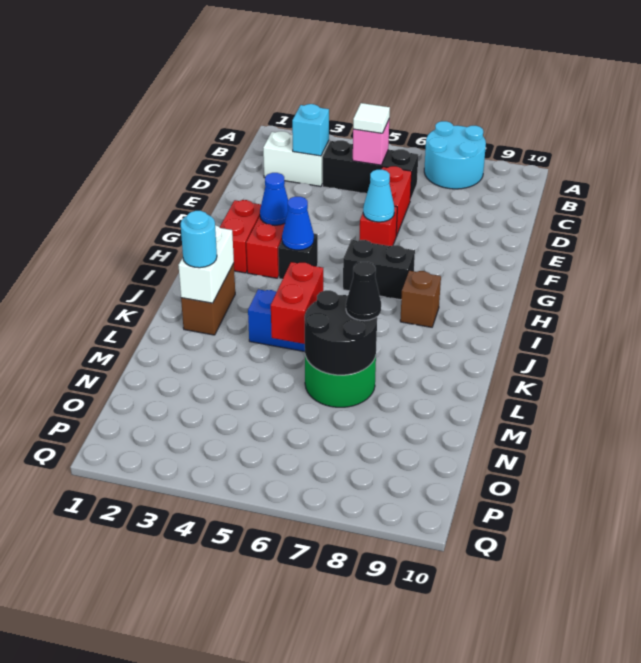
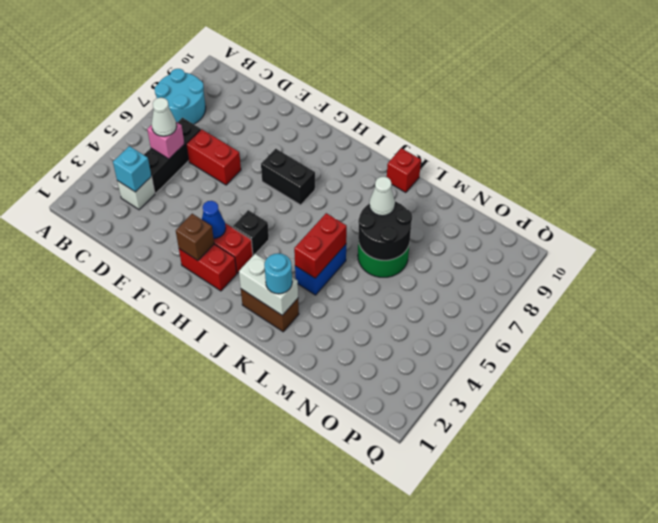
white 1x2 brick [263,131,329,186] -> white 1x1 brick [117,177,155,210]
white 1x1 tile [353,103,390,133] -> white 1x1 cone [152,98,177,136]
red 1x1 brick [359,206,397,246] -> red 1x1 brick moved to [387,148,421,193]
cyan 1x1 cone [363,170,394,222] -> none
blue 1x1 cone [282,197,314,250] -> none
black 1x2 brick [343,240,415,300] -> black 1x2 brick turned to [261,149,315,205]
brown 1x1 brick [400,271,441,327] -> brown 1x1 brick moved to [176,214,214,261]
red 1x2 brick [271,262,323,344] -> red 1x2 brick turned to [294,213,347,278]
black 1x1 cone [346,262,381,321] -> white 1x1 cone [369,177,395,216]

